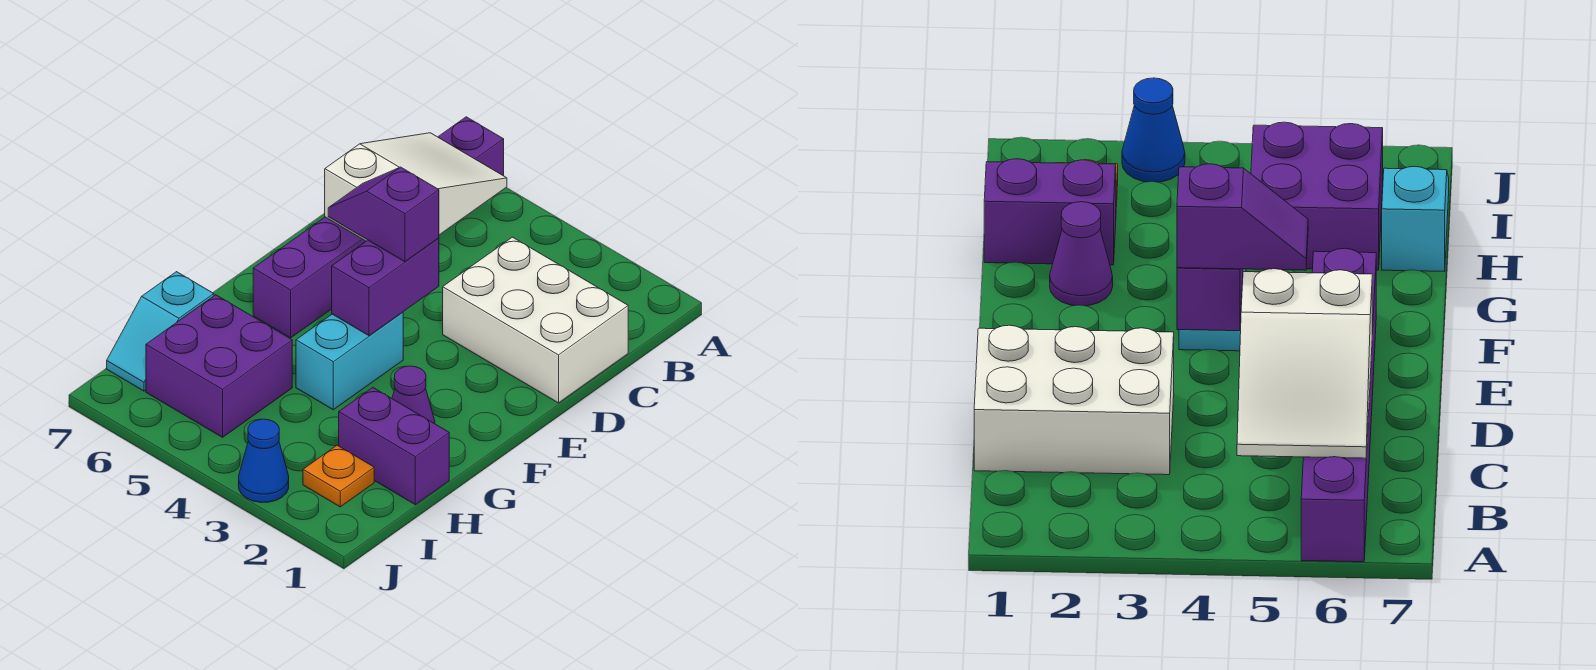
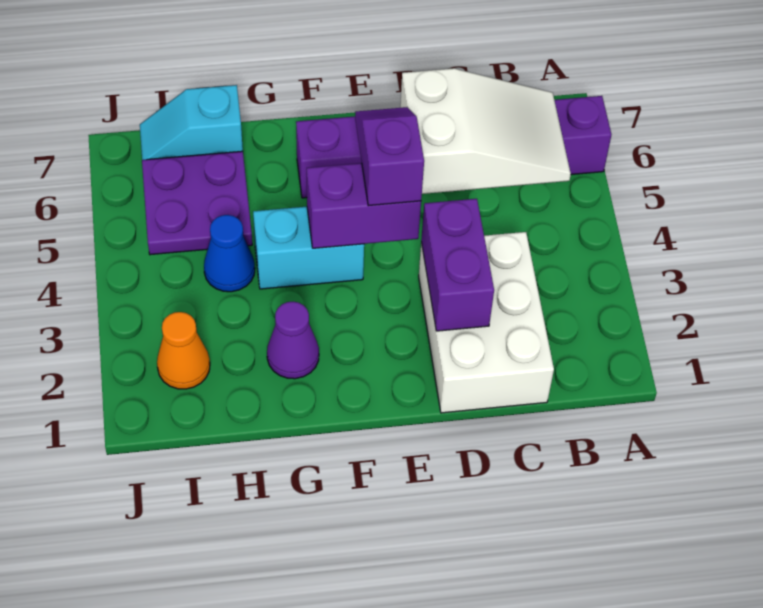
purple 1x2 brick [339,388,449,505] -> purple 1x2 brick moved to [421,199,494,331]
purple 2x2 brick [146,295,292,437] -> purple 2x2 plate [142,151,252,255]
orange 1x1 plate [303,445,374,507] -> orange 1x1 cone [157,312,210,389]
blue 1x1 cone [239,419,289,502] -> blue 1x1 cone moved to [204,215,255,292]

